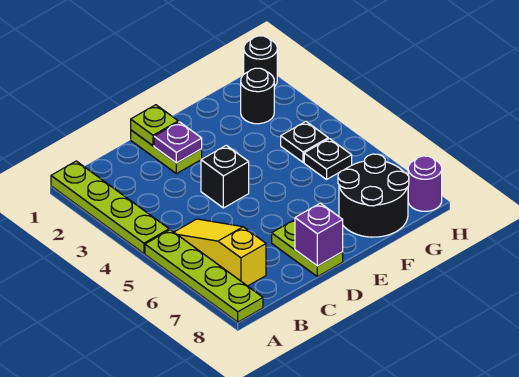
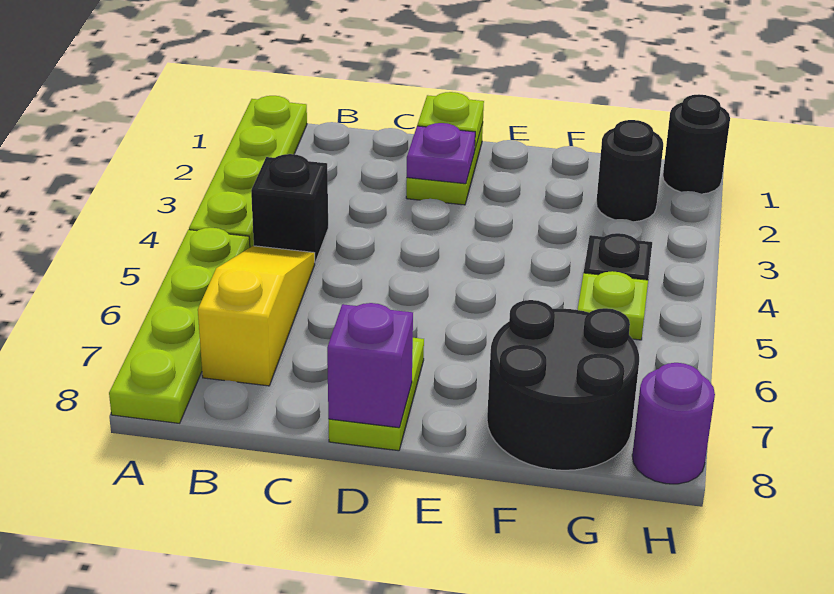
black 1x1 brick [201,145,249,208] -> black 1x1 brick moved to [251,154,328,262]
black 1x1 plate [304,139,352,179] -> lime 1x1 plate [578,271,648,340]

